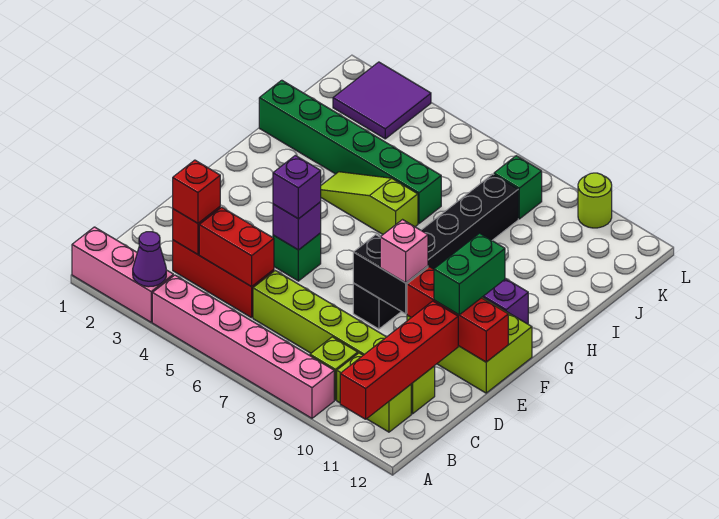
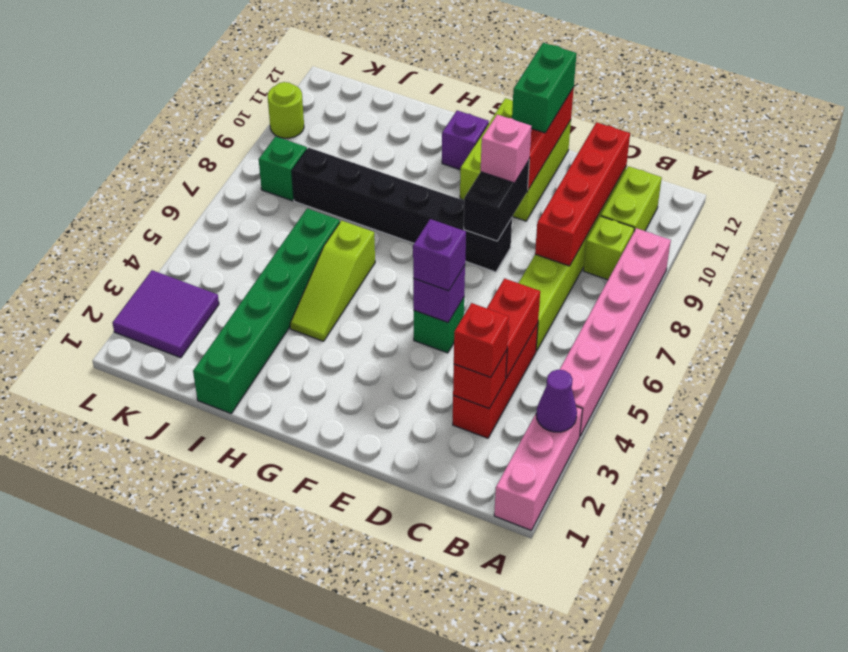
red 1x4 brick [340,301,458,419] -> red 1x4 brick turned to [535,122,630,266]
green 1x2 brick [434,233,505,315] -> green 1x2 brick turned to [512,43,577,133]

